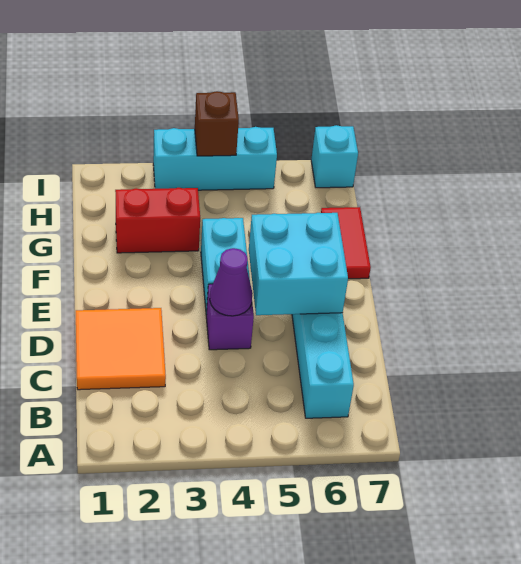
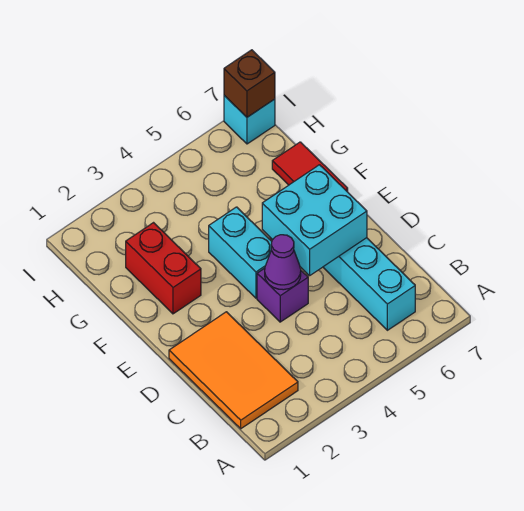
orange 2x2 tile [76,308,166,390] -> orange 2x3 tile [169,312,298,429]
red 1x2 brick [115,188,200,253] -> red 1x2 brick turned to [126,223,201,314]
cyan 1x3 brick [153,127,277,190] -> none
brown 1x1 brick [195,91,239,156] -> brown 1x1 brick moved to [224,50,275,117]

